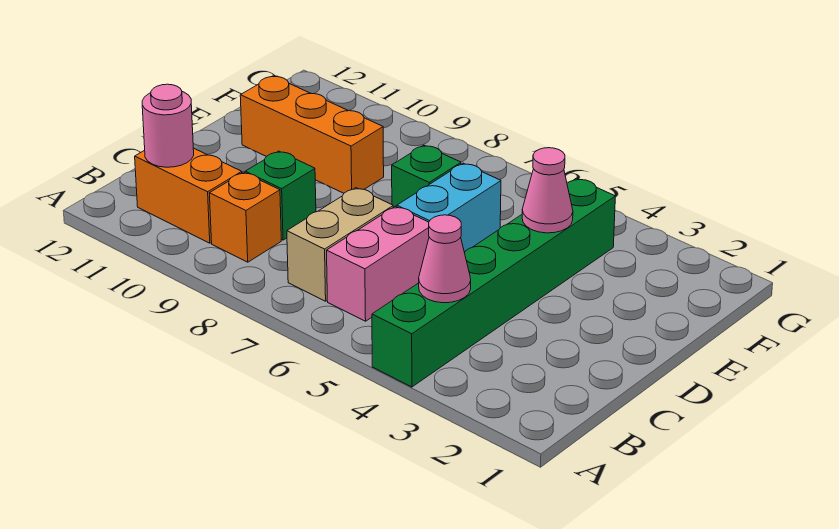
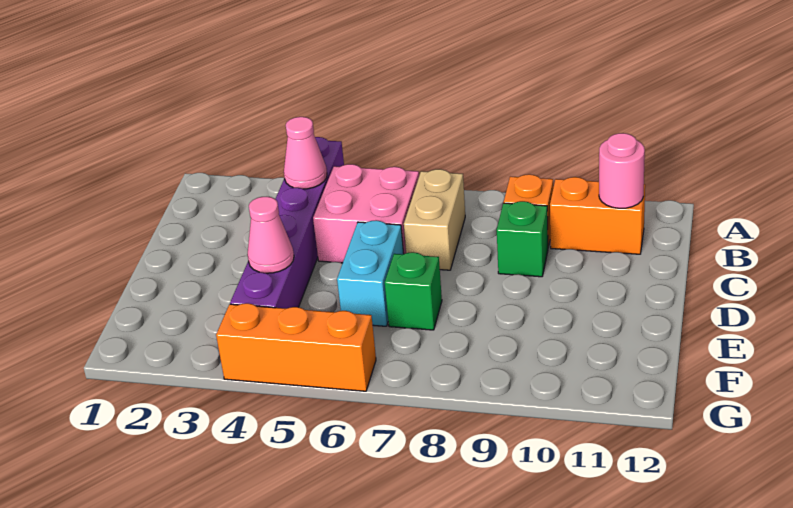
green 1x6 brick [372,178,615,387] -> purple 1x6 brick [230,137,344,308]
pink 1x2 brick [327,206,429,321] -> pink 2x2 brick [313,164,419,263]
orange 1x3 brick [240,76,384,193] -> orange 1x3 brick moved to [216,303,376,391]

